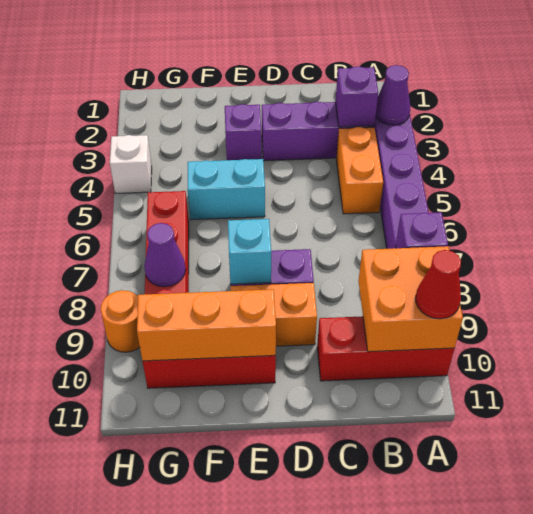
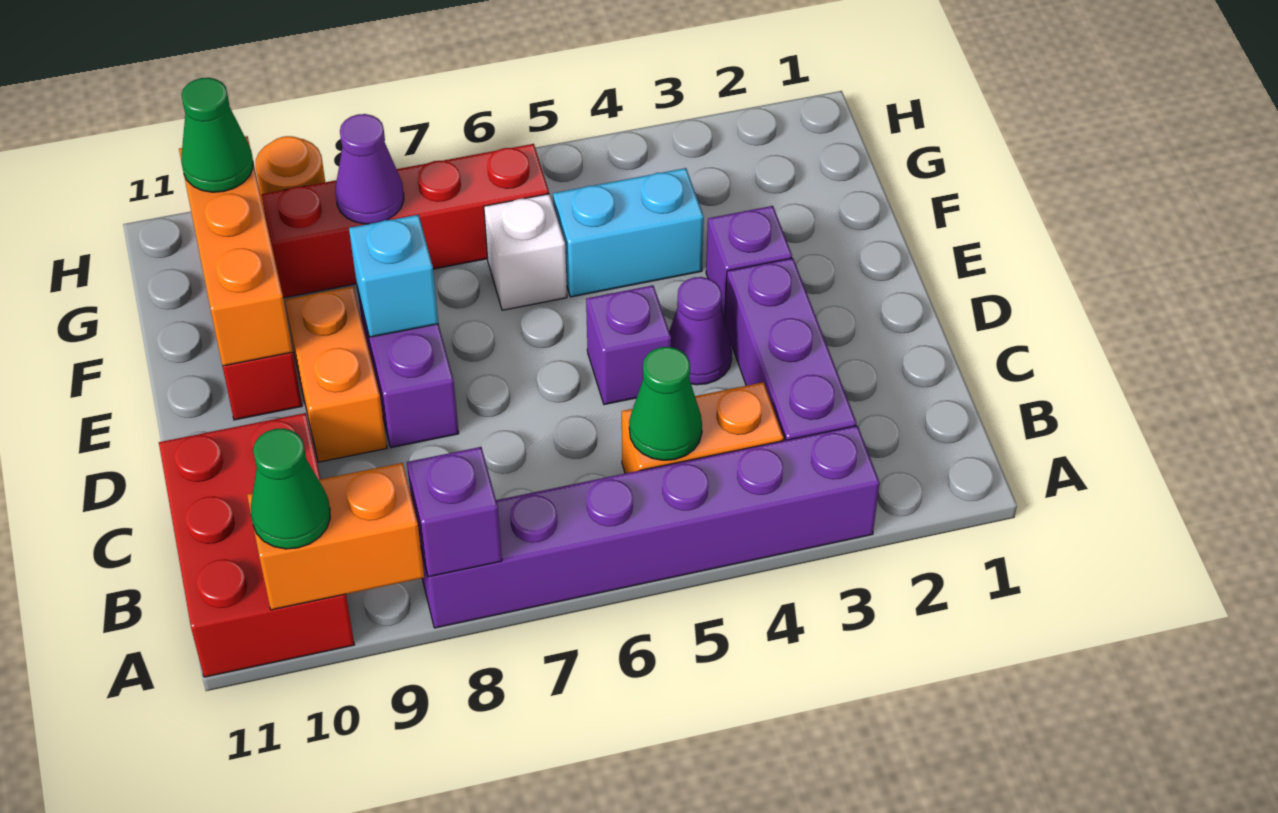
purple 1x1 cone [376,65,410,125] -> purple 1x1 cone moved to [669,277,732,385]
orange 2x2 brick [359,246,463,352] -> orange 1x2 brick [247,463,424,610]
red 1x3 brick [317,316,454,381] -> red 2x3 brick [159,413,354,677]
red 1x1 cone [416,250,461,319] -> green 1x1 cone [251,428,330,549]
purple 1x1 brick [335,66,378,127] -> purple 1x1 brick moved to [586,285,671,405]
none -> green 1x1 cone [629,347,702,460]
cyan 1x2 brick [188,159,265,220] -> cyan 1x2 brick turned to [553,168,704,297]
none -> green 1x1 cone [181,78,253,192]
white 1x1 brick [110,135,152,193] -> white 1x1 brick moved to [484,194,567,310]

